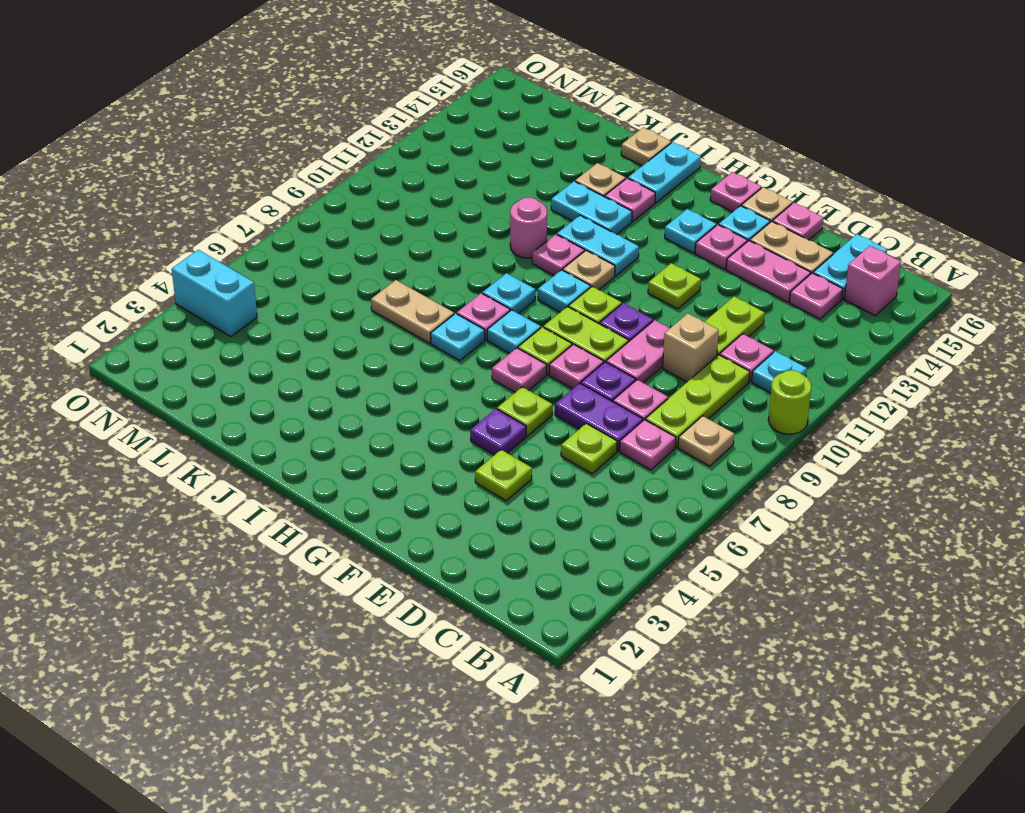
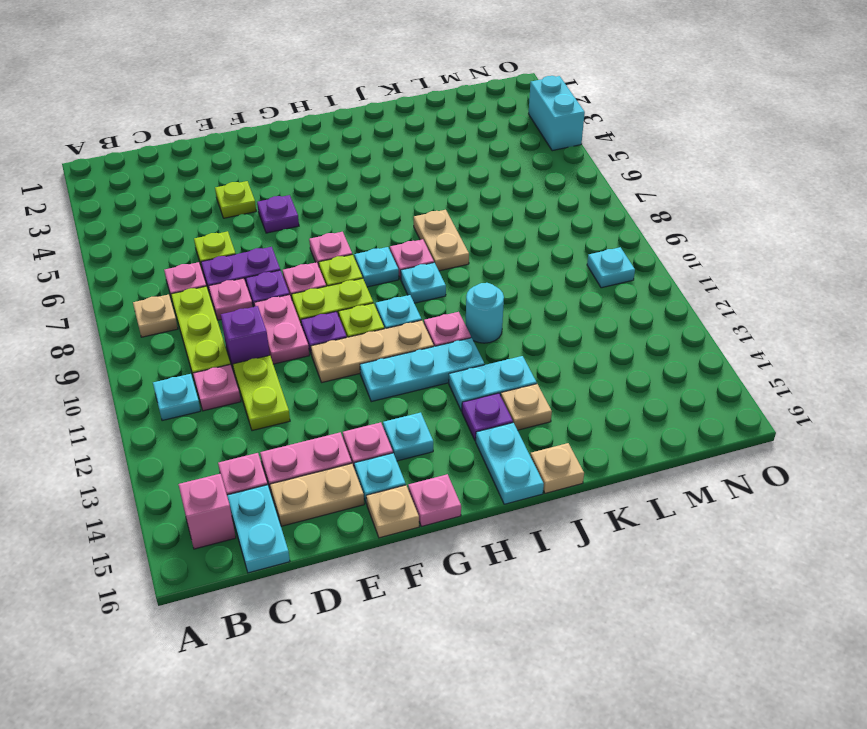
lime 1x1 round brick [768,370,811,434] -> none
tan 1x1 brick [663,313,719,382] -> purple 1x1 brick [221,306,270,371]
pink 1x1 plate [772,203,823,240] -> none
lime 1x1 plate [497,387,552,436] -> none
lime 1x1 plate [648,263,701,309] -> none
tan 1x1 plate [563,251,615,290] -> tan 1x3 plate [311,320,434,382]
cyan 1x2 plate [557,215,639,276] -> cyan 1x3 plate [360,338,484,402]
cyan 1x1 plate [431,313,485,361] -> cyan 1x1 plate moved to [587,247,635,288]
pink 1x1 plate [605,178,655,222] -> purple 1x1 plate [462,393,513,441]
tan 1x2 plate [371,280,454,343] -> tan 1x2 plate turned to [414,210,469,271]
pink 1x1 round brick [510,198,547,258] -> cyan 1x1 round brick [466,283,504,343]
cyan 1x2 brick [172,250,257,337] -> cyan 1x2 brick turned to [529,76,585,151]

